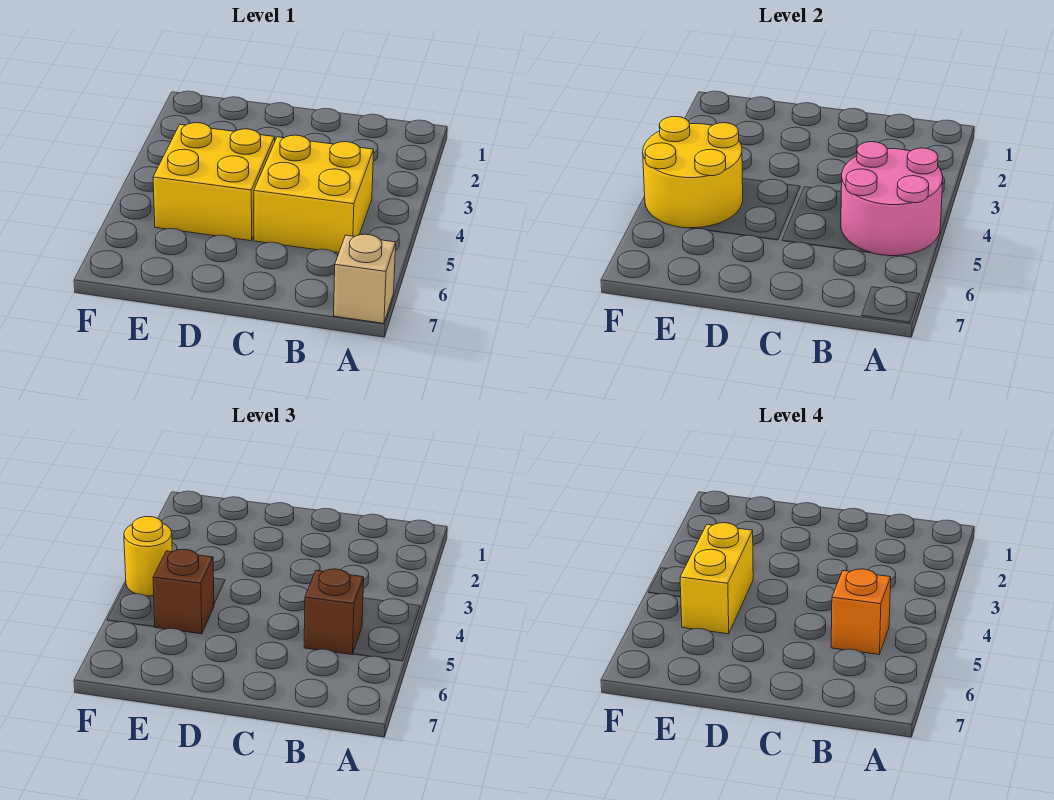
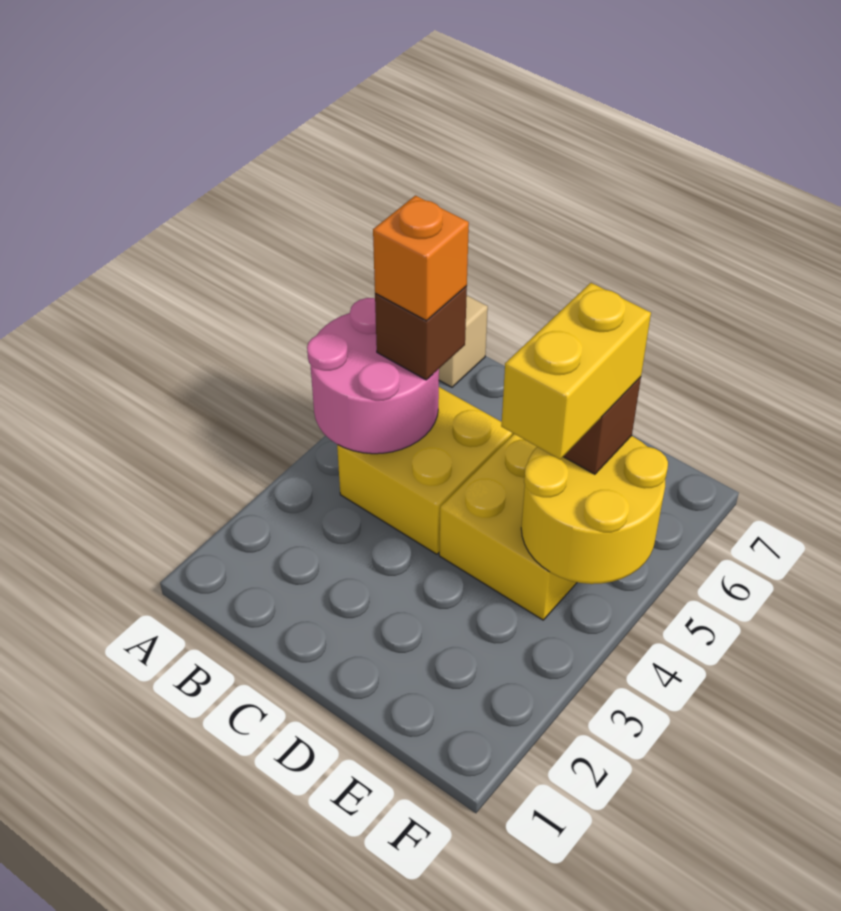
yellow 1x1 round brick [124,517,172,596] -> none

